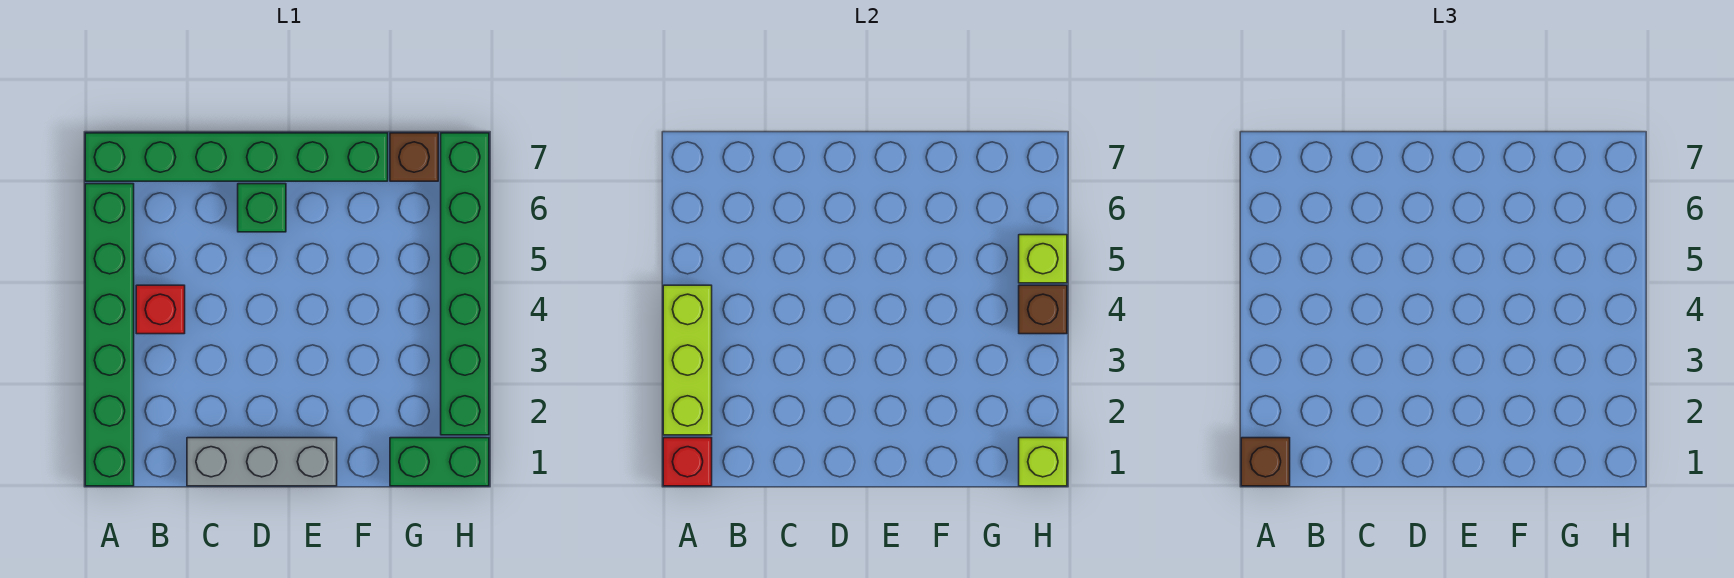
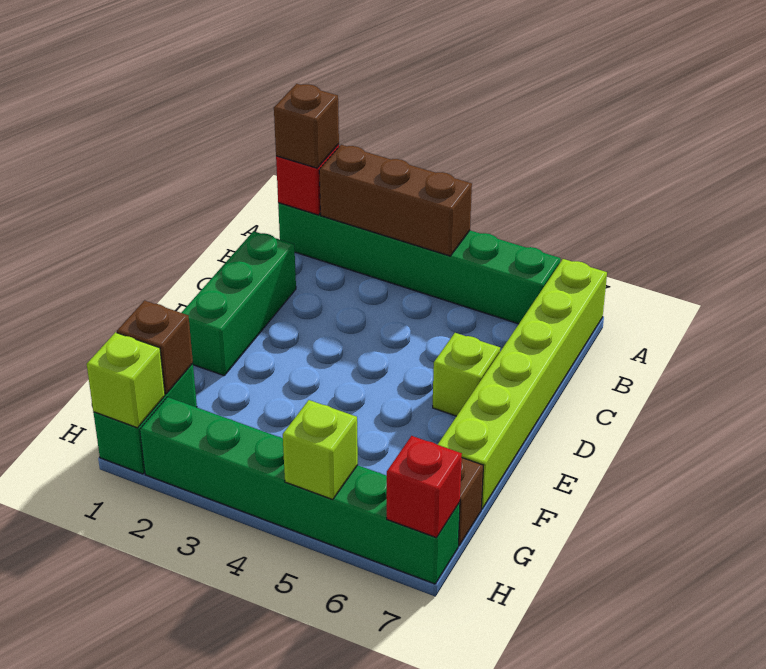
lime 1x3 brick [663,285,712,435] -> brown 1x3 brick [319,145,472,256]
green 1x6 brick [85,133,388,181] -> lime 1x6 brick [438,259,607,509]
red 1x1 brick [136,285,185,334] -> red 1x1 brick moved to [387,436,462,538]
grey 1x3 brick [187,438,337,486] -> green 1x3 brick [181,231,296,376]
green 1x1 brick [238,184,286,232] -> lime 1x1 brick [433,333,500,416]
brown 1x1 brick [1019,285,1067,334] -> brown 1x1 brick moved to [117,300,193,394]

